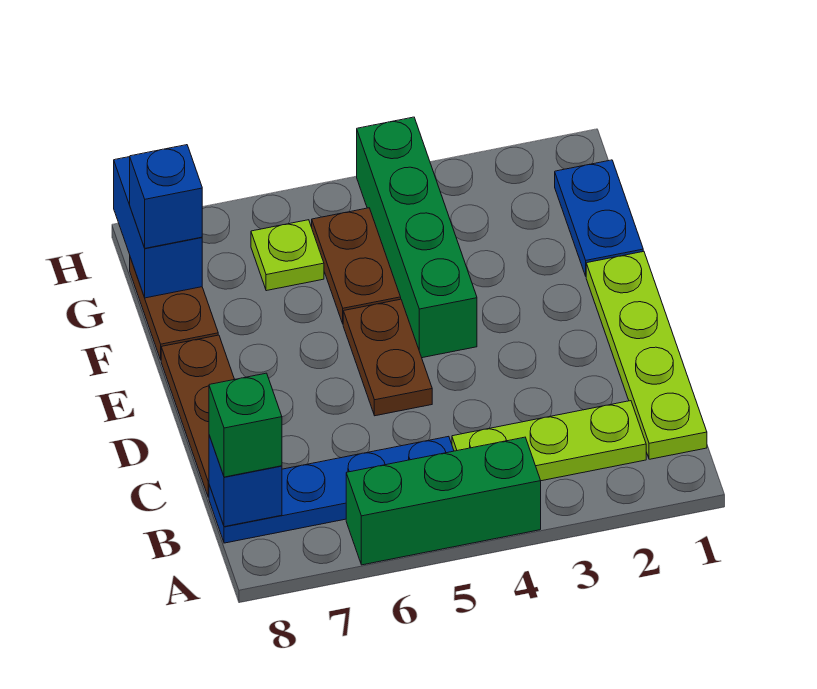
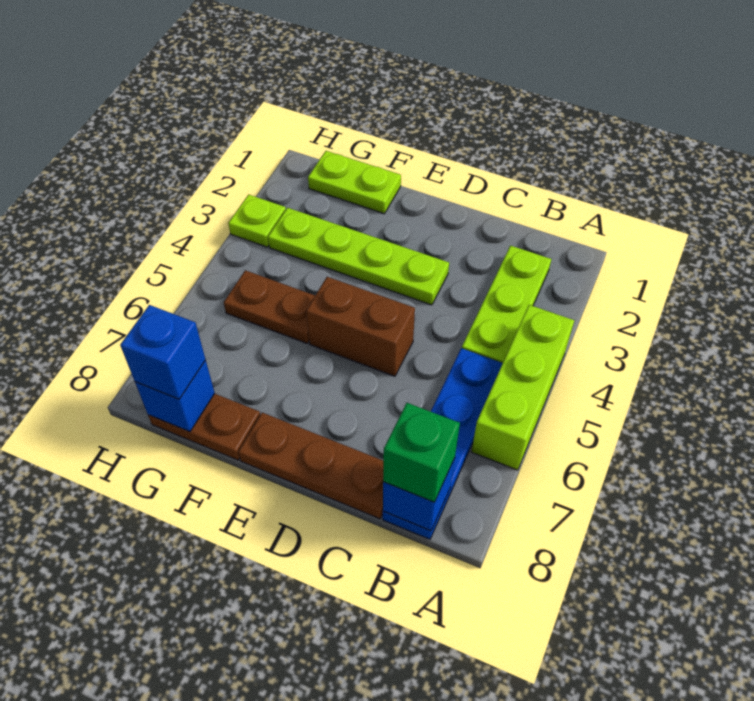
green 1x3 brick [346,437,541,565] -> lime 1x3 brick [471,305,574,470]
lime 1x4 plate [586,251,707,459] -> lime 1x4 plate moved to [268,208,449,305]
brown 1x2 plate [343,299,432,416] -> brown 1x2 brick [306,277,415,376]
green 1x4 brick [357,117,477,358] -> none
blue 1x2 plate [555,160,643,276] -> lime 1x2 plate [308,151,401,214]
lime 1x1 plate [251,220,324,291] -> lime 1x1 plate moved to [228,195,286,247]
blue 1x2 brick [114,157,202,298] -> blue 1x1 brick [135,360,215,432]

